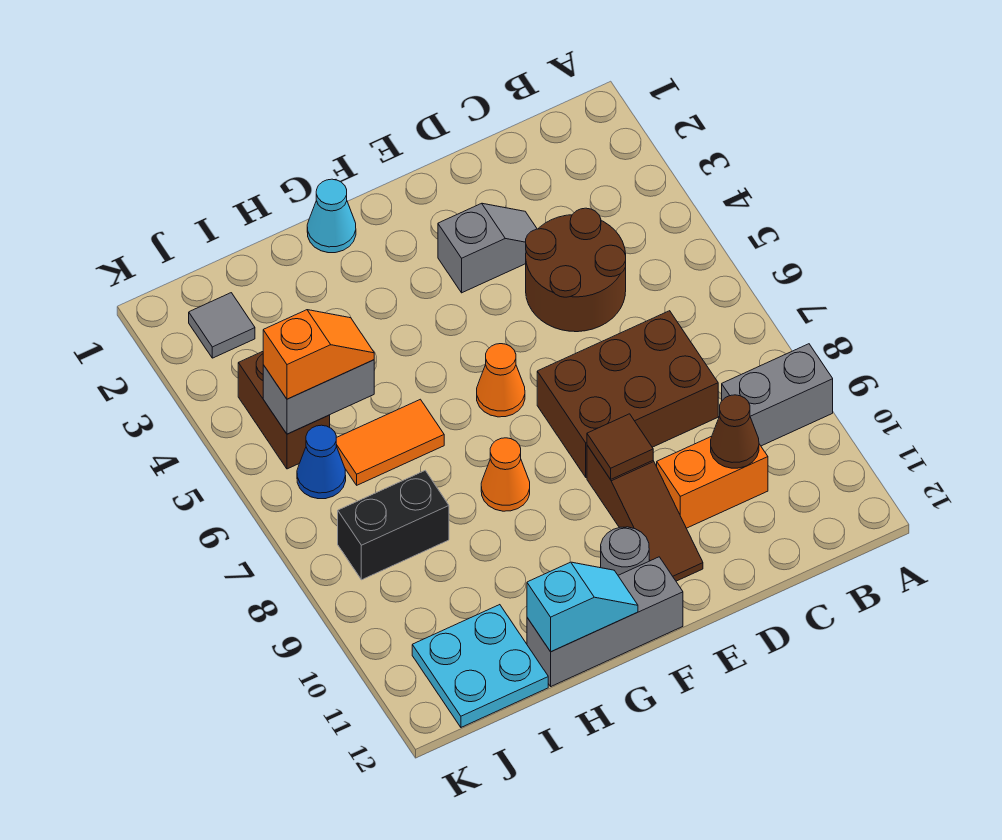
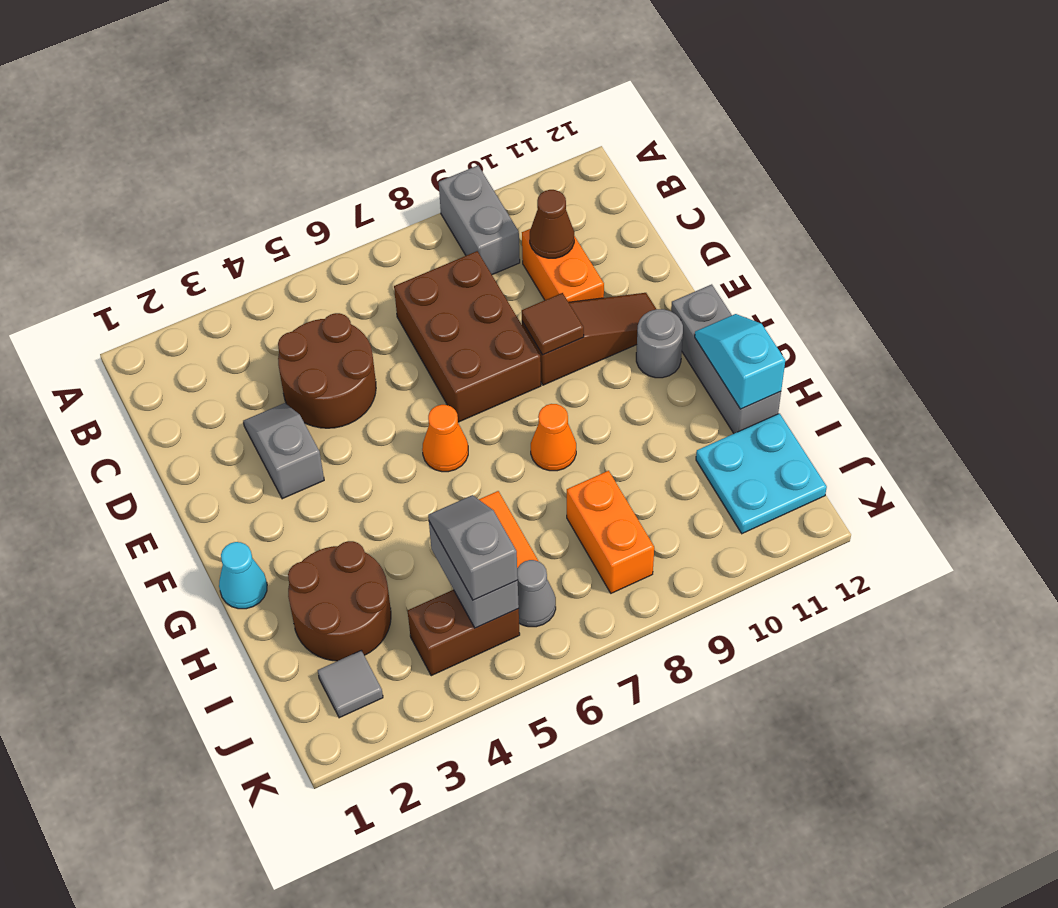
none -> brown 2x2 round brick [288,541,391,661]
orange 1x2 slope [263,310,374,399] -> grey 1x2 slope [428,495,518,600]
black 1x2 brick [338,471,449,580] -> orange 1x2 brick [567,471,654,593]
blue 1x1 cone [297,425,346,499] -> grey 1x1 cone [517,560,556,627]

